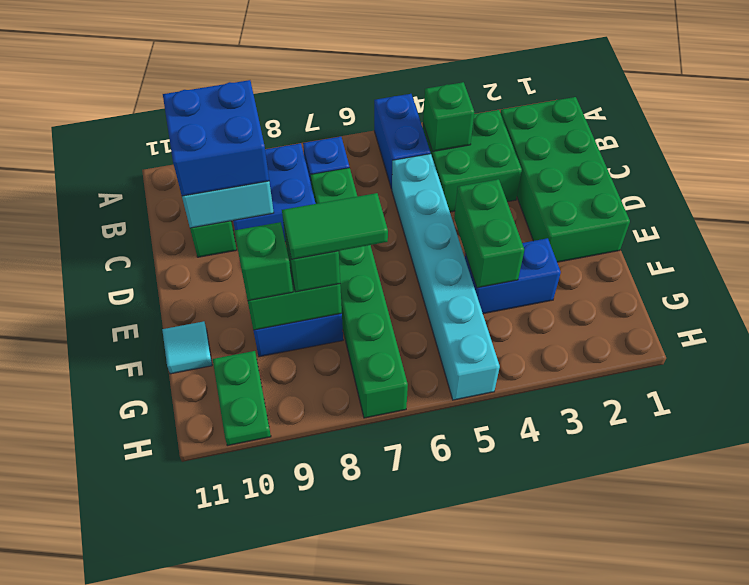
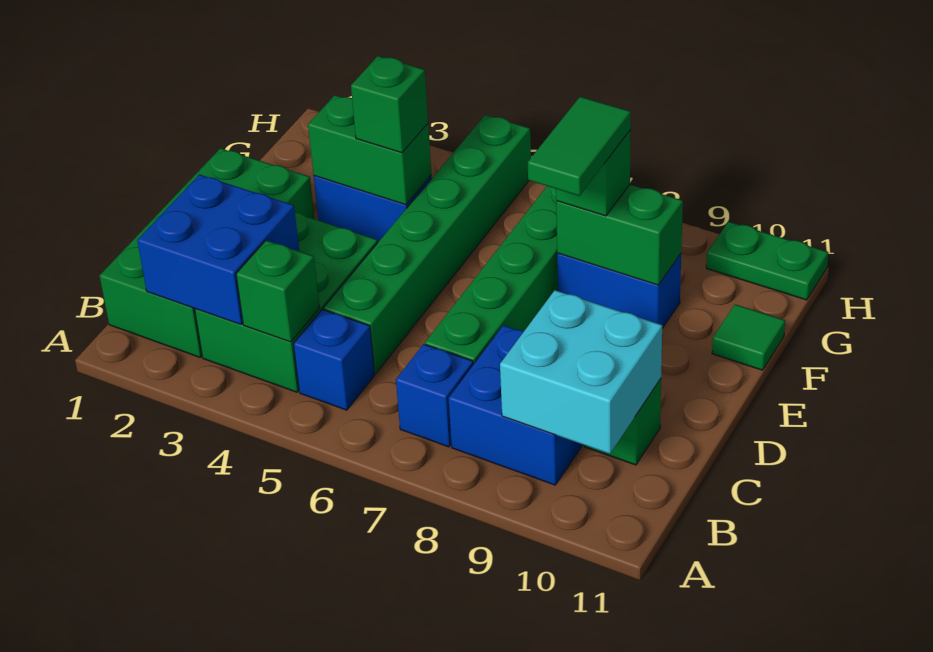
blue 1x2 brick [374,94,430,189] -> blue 1x1 brick [293,309,375,410]
green 2x2 brick [423,110,522,212] -> green 2x3 brick [195,212,378,392]
blue 2x2 brick [163,80,269,196] -> blue 2x2 brick moved to [137,175,299,324]
cyan 1x6 brick [392,154,500,400] -> green 1x6 brick [324,115,531,374]
green 1x2 brick [454,179,524,288] -> green 1x2 brick turned to [308,95,432,205]
green 1x2 tile [282,193,388,259] -> green 1x2 tile turned to [528,97,631,196]
green 1x1 brick [234,222,293,301] -> green 1x1 brick moved to [351,56,428,153]
cyan 1x1 tile [162,321,212,374] -> green 1x1 tile [712,304,785,370]
green 1x2 plate [213,351,271,446] -> green 1x2 plate turned to [706,222,828,300]

